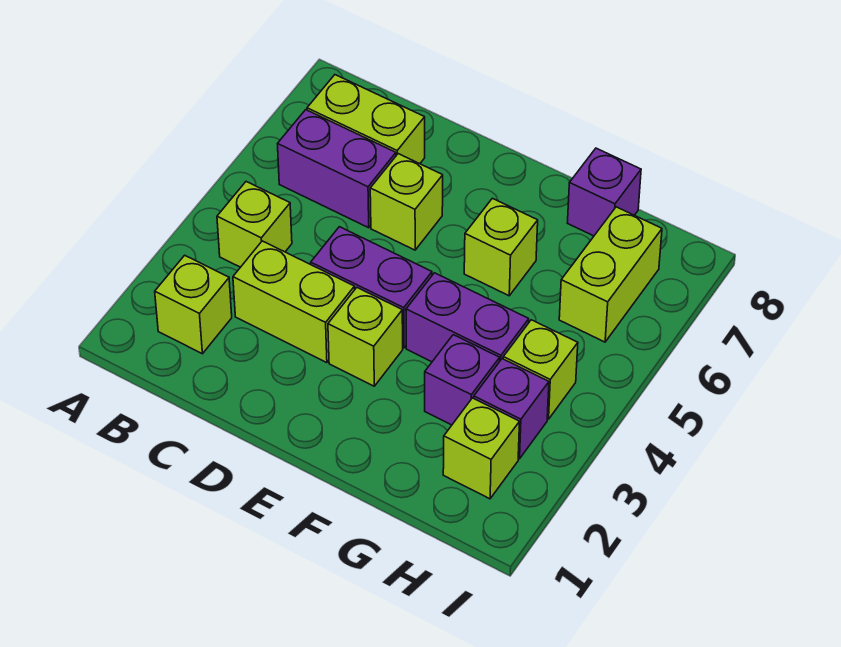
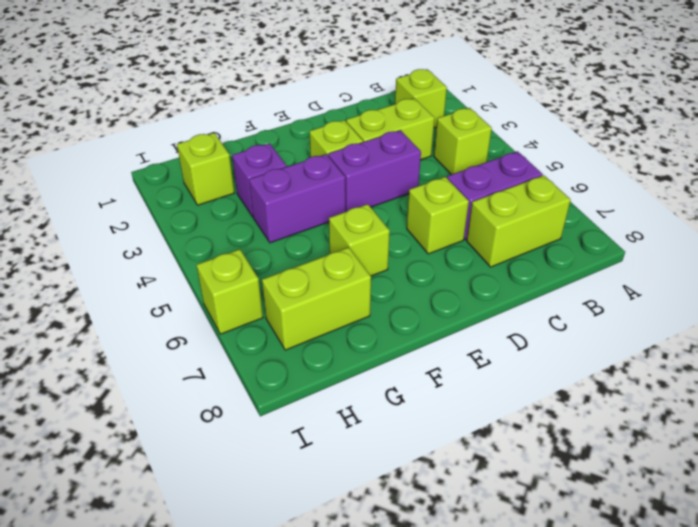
purple 1x1 brick [568,148,641,236] -> none
purple 1x1 brick [474,359,549,459] -> none
lime 1x1 brick [503,320,578,419] -> lime 1x1 brick moved to [197,249,263,334]
lime 1x2 brick [559,207,662,342] -> lime 1x2 brick turned to [262,247,371,350]

